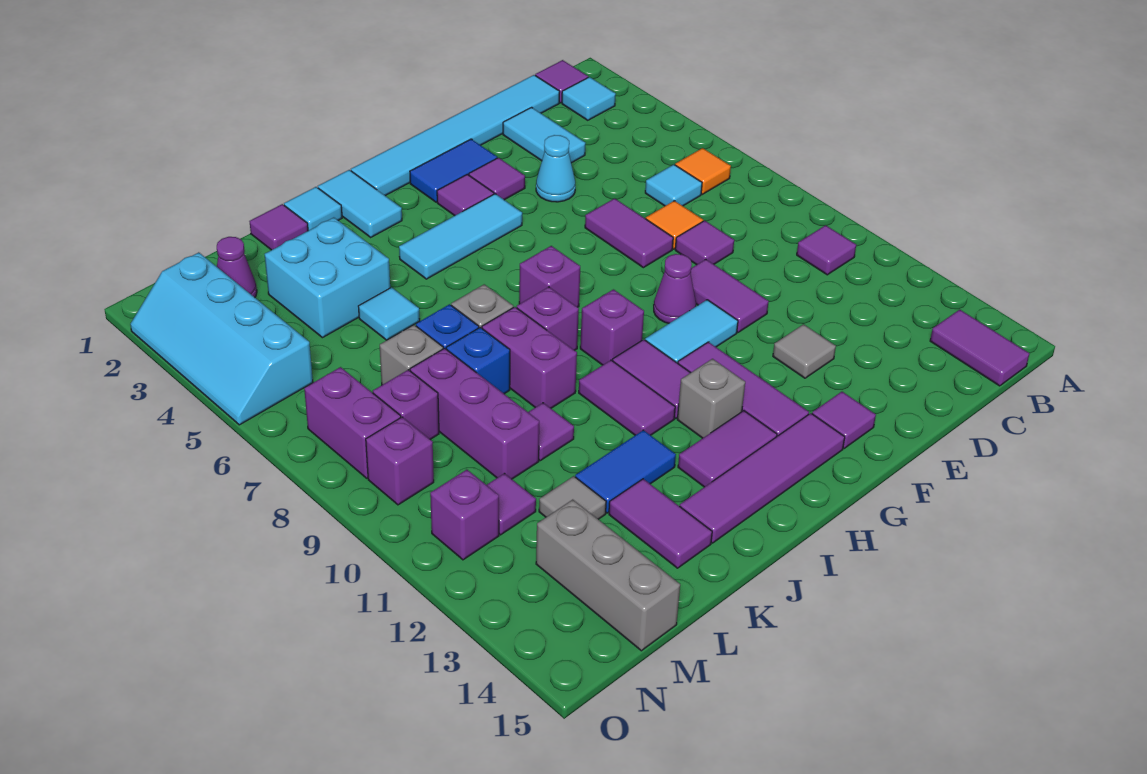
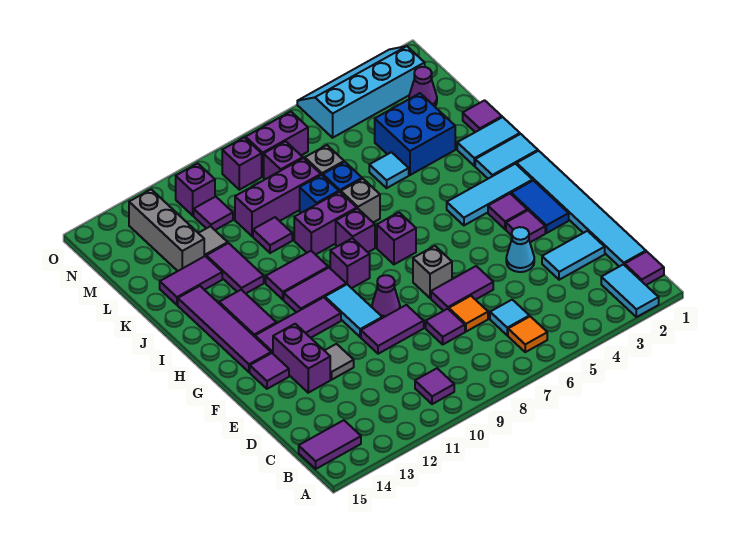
cyan 1x1 tile [562,77,616,120] -> cyan 1x2 tile [601,264,659,317]
none -> purple 1x2 brick [273,324,330,393]
cyan 1x3 tile [399,194,522,279] -> cyan 1x3 tile turned to [447,164,533,225]
grey 1x1 brick [677,359,745,438] -> grey 1x1 brick moved to [413,246,452,298]
cyan 1x1 tile [284,187,342,231] -> cyan 1x2 tile [457,117,520,166]
blue 1x2 tile [575,430,676,513] -> purple 1x2 tile [206,243,264,293]
cyan 2x2 brick [265,218,390,338] -> blue 2x2 brick [375,93,455,175]
grey 1x3 brick [536,500,680,651] -> grey 1x3 brick turned to [129,189,204,271]

